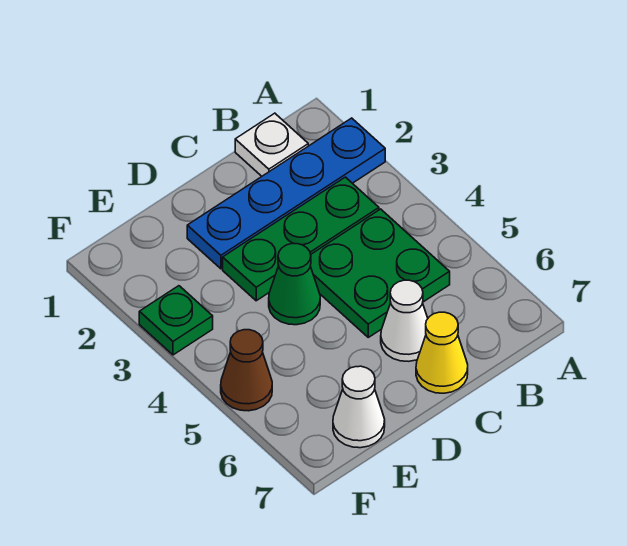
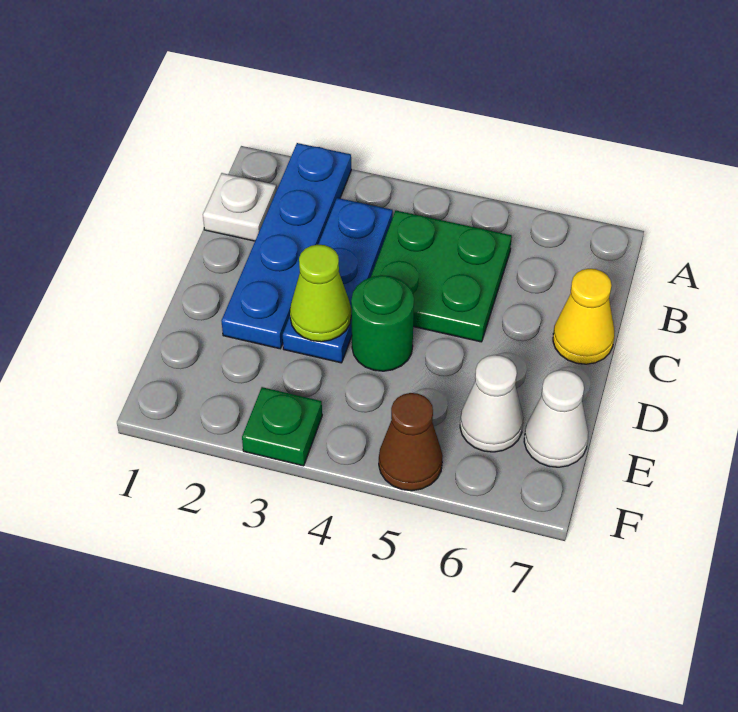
green 1x3 plate [223,177,379,301] -> blue 1x3 plate [283,198,393,363]
white 1x1 cone [381,280,428,361] -> white 1x1 cone moved to [460,355,523,452]
none -> lime 1x1 cone [290,245,351,342]
green 1x1 cone [269,244,320,325] -> green 1x1 round brick [351,275,414,371]

